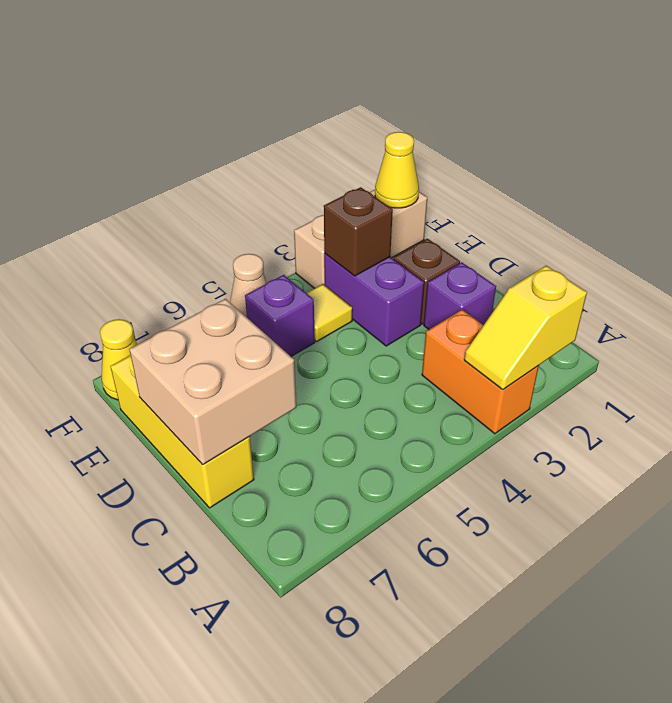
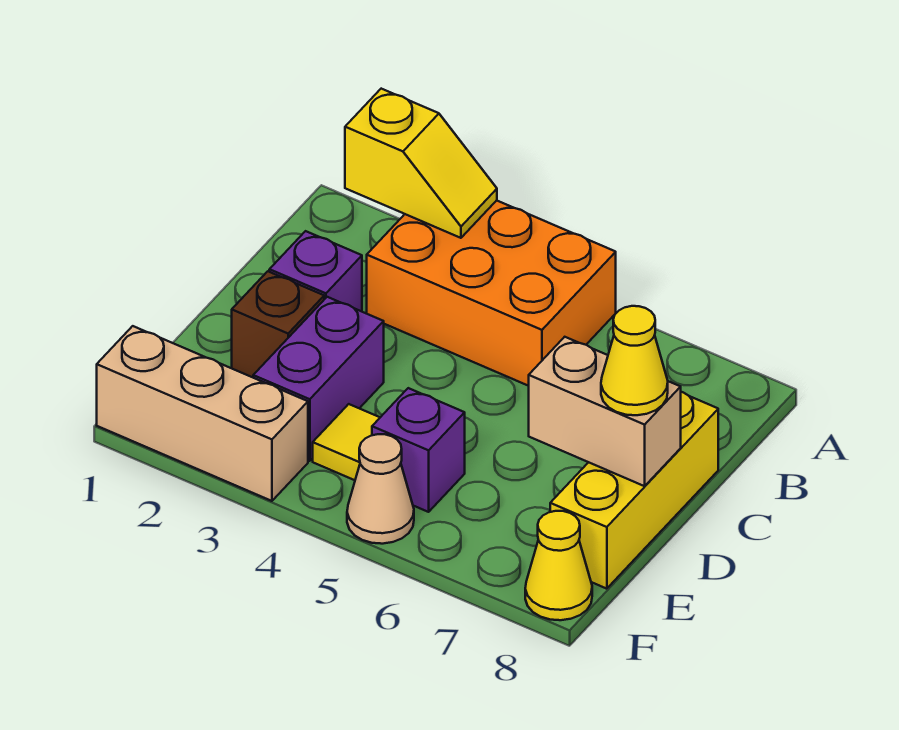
orange 1x2 brick [422,310,539,434] -> orange 2x3 brick [367,200,616,386]
tan 2x2 brick [129,299,296,465] -> tan 1x2 brick [529,337,681,486]
brown 1x1 brick [324,187,393,276] -> none
yellow 1x1 cone [375,132,419,208] -> yellow 1x1 cone moved to [601,306,668,415]

